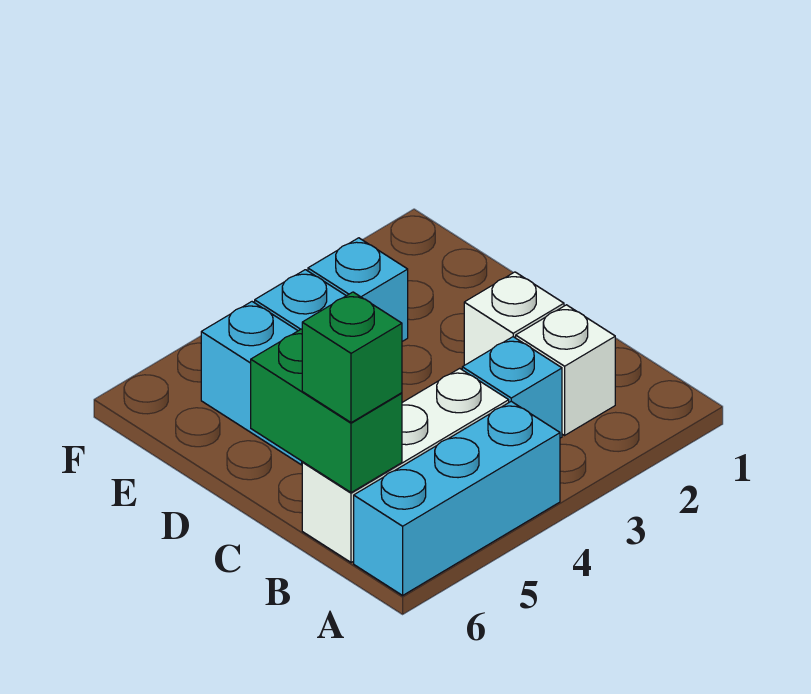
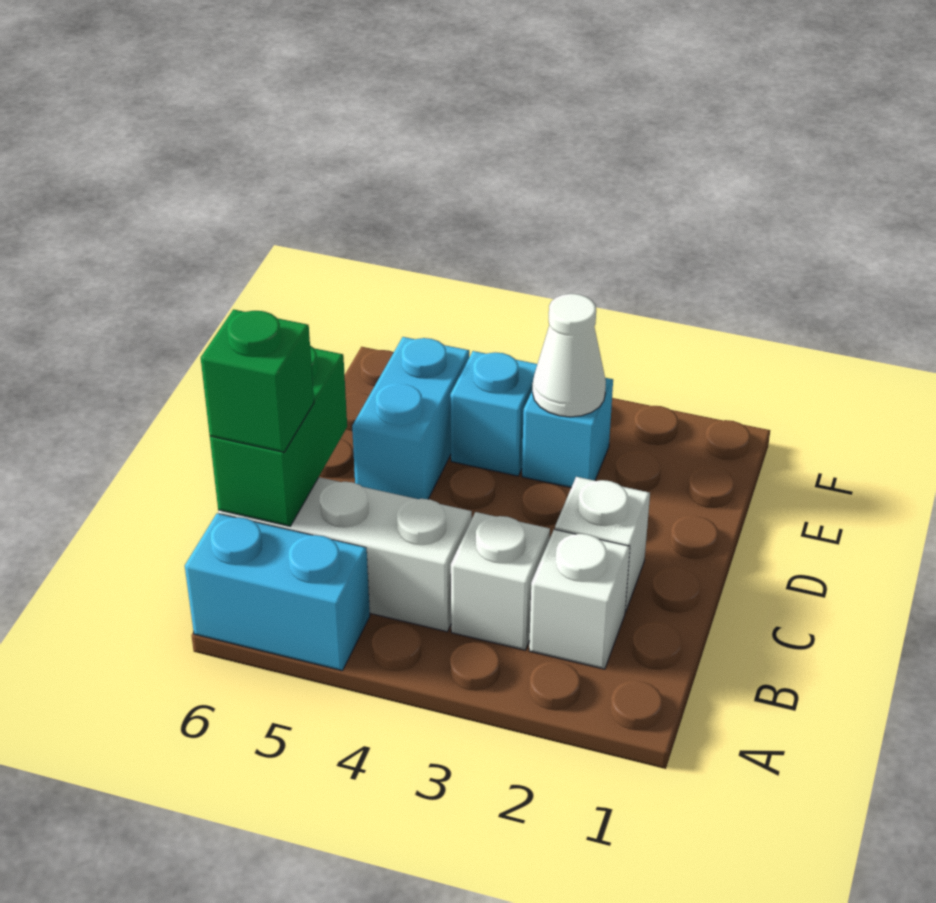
cyan 1x3 brick [354,401,560,595] -> cyan 1x2 brick [185,513,370,671]
cyan 1x1 brick [462,337,562,438] -> white 1x1 brick [451,512,550,650]
none -> white 1x1 cone [533,294,606,417]

